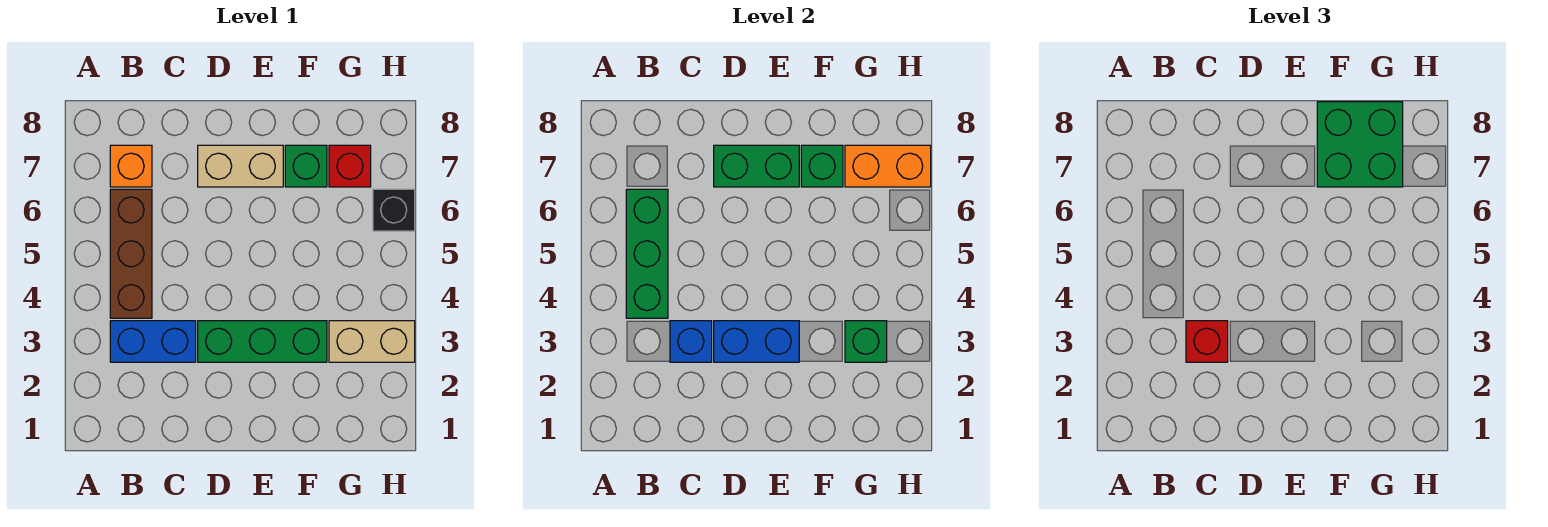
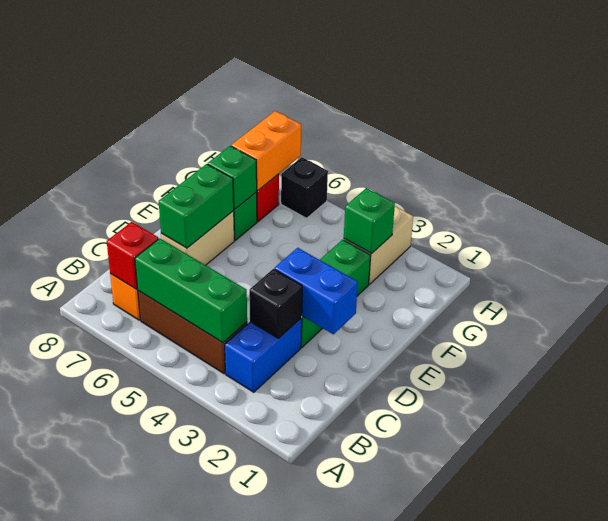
blue 1x1 brick [670,321,712,362] -> black 1x1 brick [249,269,302,339]
red 1x1 brick [1186,321,1228,362] -> red 1x1 brick moved to [107,222,159,289]
blue 1x2 brick [714,321,799,362] -> blue 1x2 brick turned to [274,248,358,334]
green 2x2 brick [1317,102,1403,187] -> none

